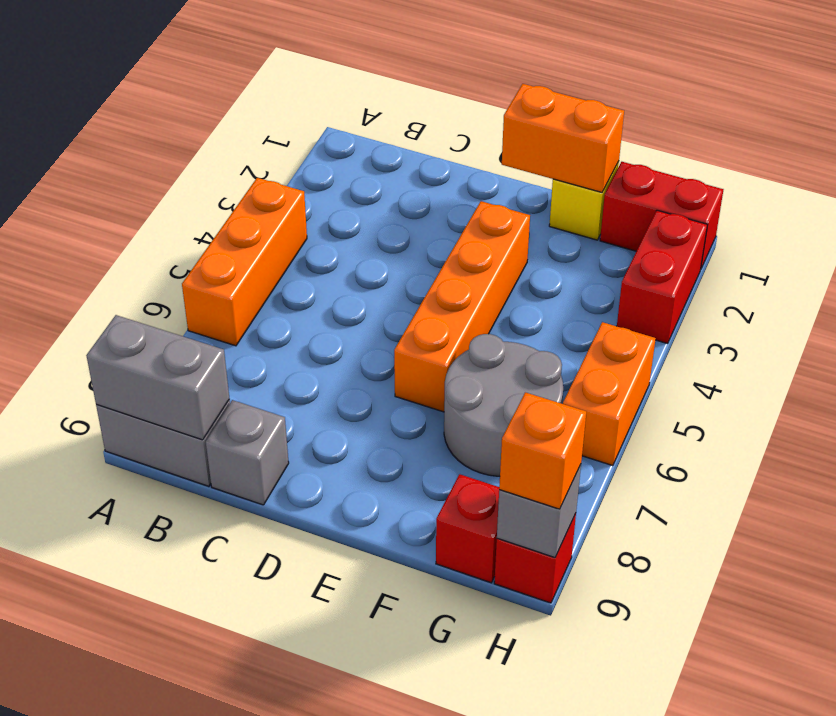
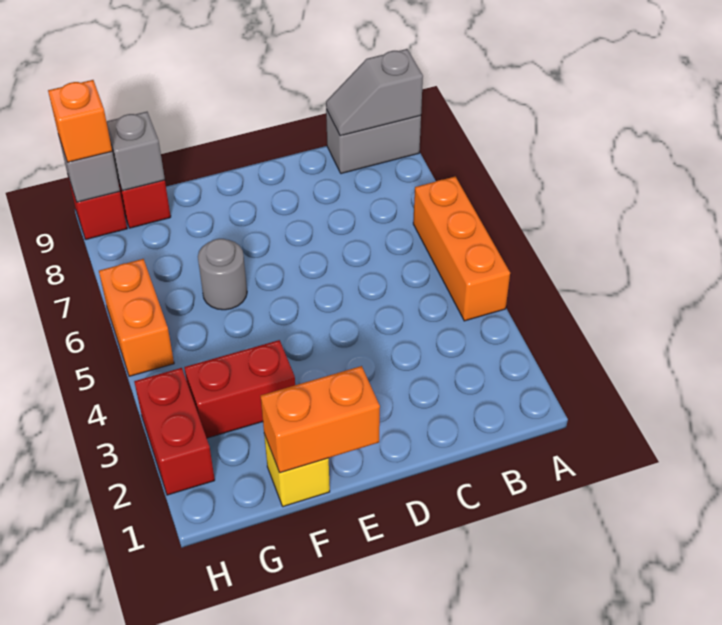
grey 1x2 brick [86,315,229,440] -> grey 1x2 slope [326,49,423,136]
grey 1x1 brick [206,400,289,505] -> grey 1x1 brick moved to [106,112,165,191]
orange 1x4 brick [394,201,530,412] -> none
grey 2x2 round brick [444,334,563,476] -> grey 1x1 round brick [198,239,247,310]
red 1x2 brick [600,162,723,270] -> red 1x2 brick moved to [184,340,295,438]

